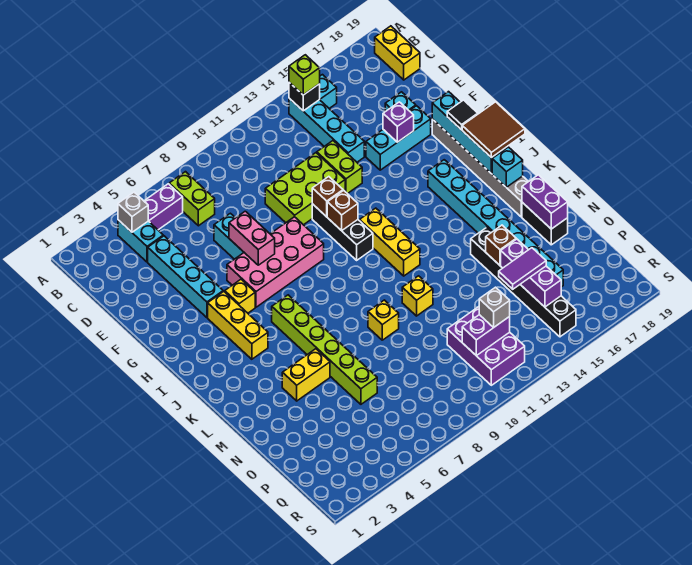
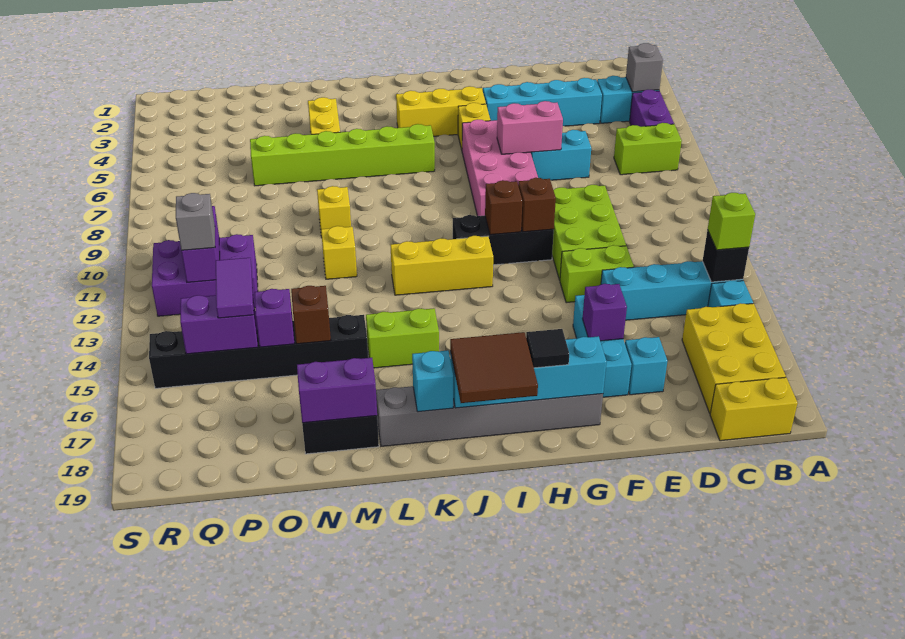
none -> yellow 2x3 brick [682,303,786,413]
cyan 1x8 brick [428,160,563,287] -> none
none -> lime 1x2 brick [366,308,439,368]

